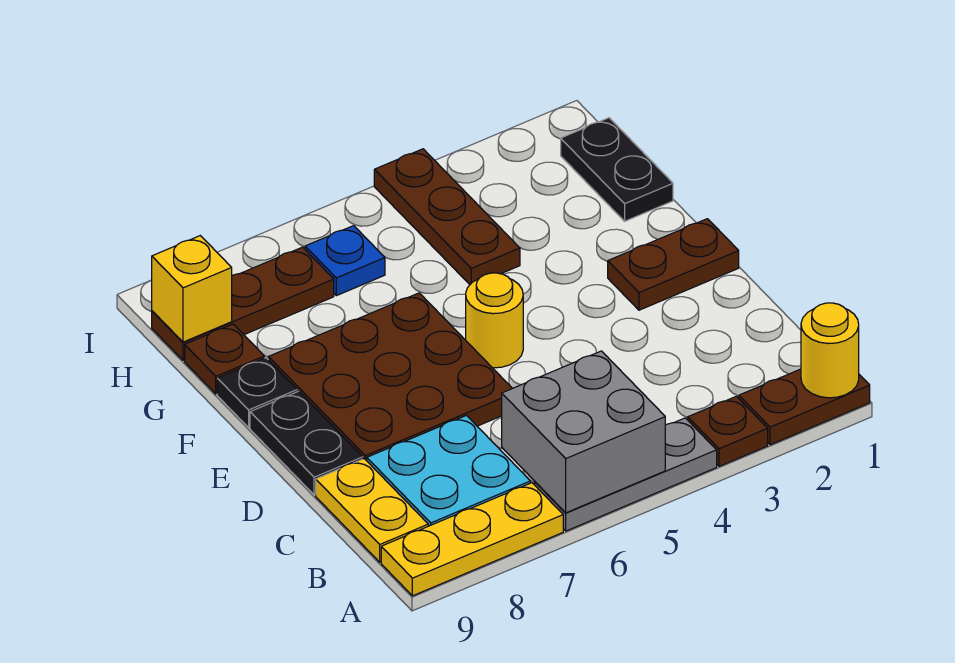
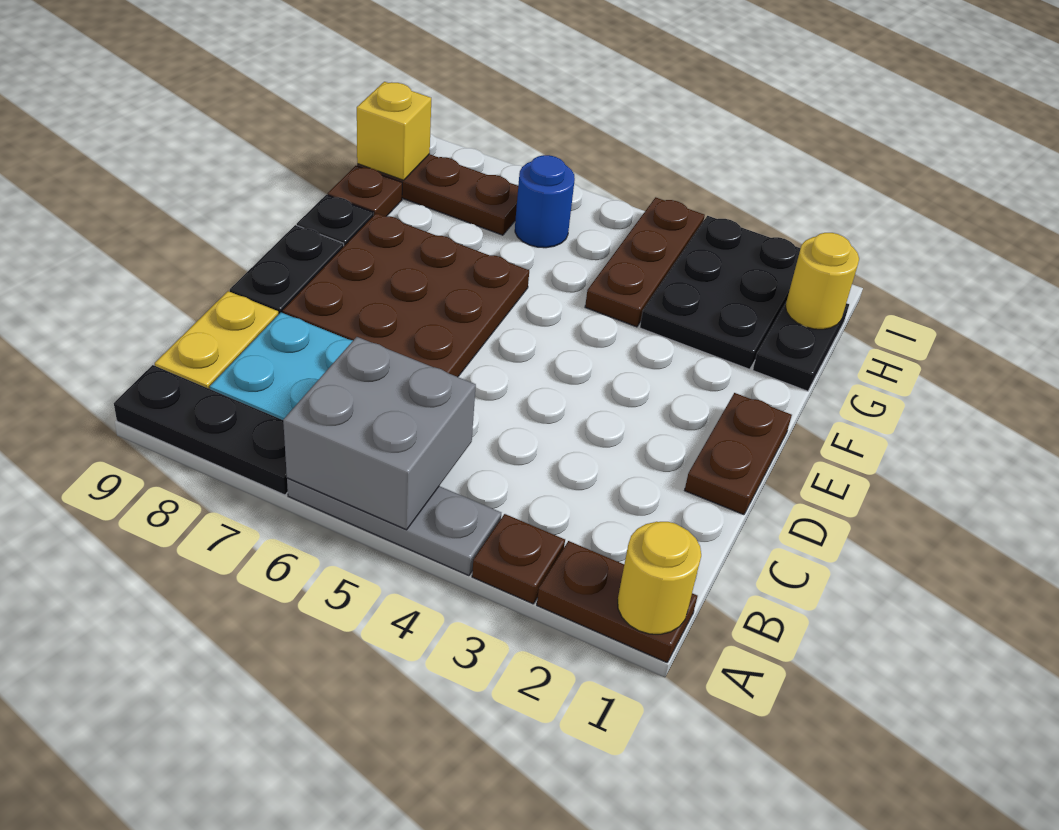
yellow 1x3 plate [381,483,563,596] -> black 1x3 plate [114,365,288,495]
brown 1x2 plate [608,219,739,310] -> brown 1x2 plate turned to [685,393,792,515]
yellow 1x1 round brick [466,273,523,368] -> yellow 1x1 round brick moved to [785,233,859,329]
none -> black 2x3 plate [640,216,801,369]
blue 1x1 plate [305,226,385,296] -> blue 1x1 round brick [515,155,575,248]

